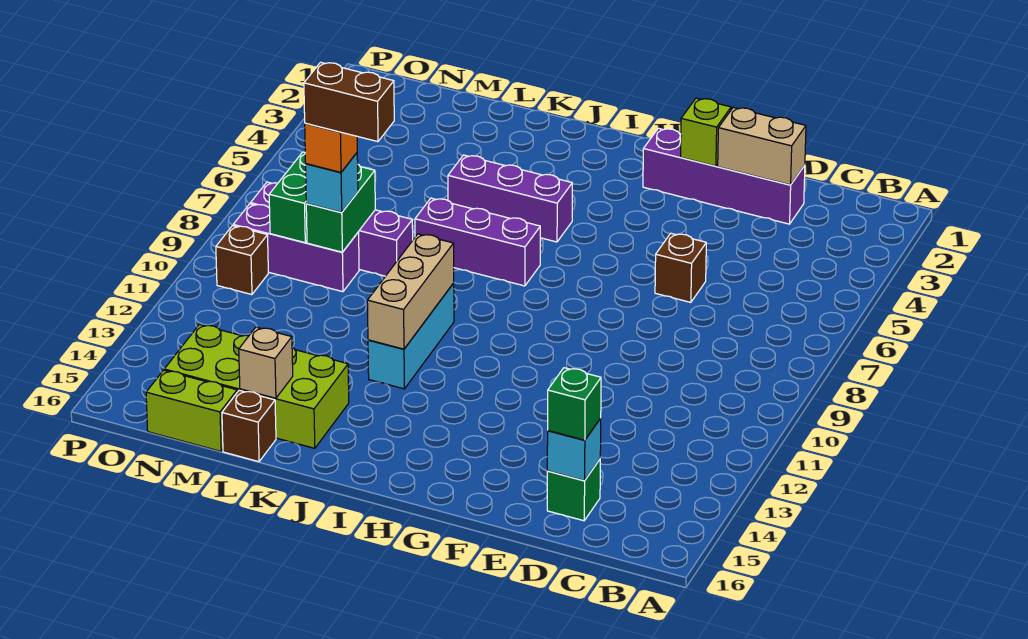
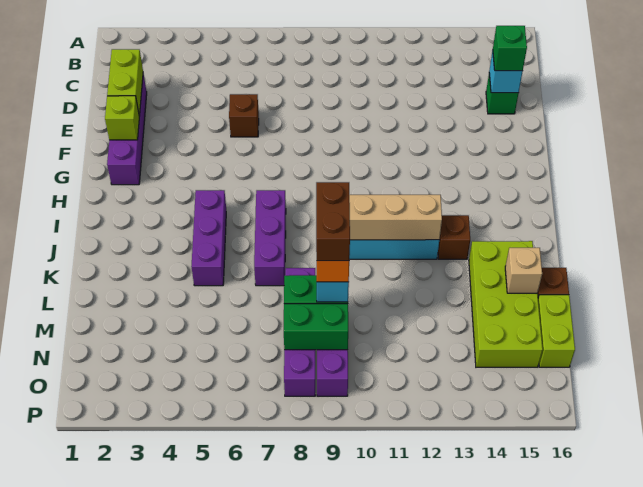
tan 1x2 brick [718,107,806,185] -> lime 1x2 brick [107,49,143,116]
brown 1x1 brick [216,226,268,295] -> brown 1x1 brick moved to [438,215,470,259]

